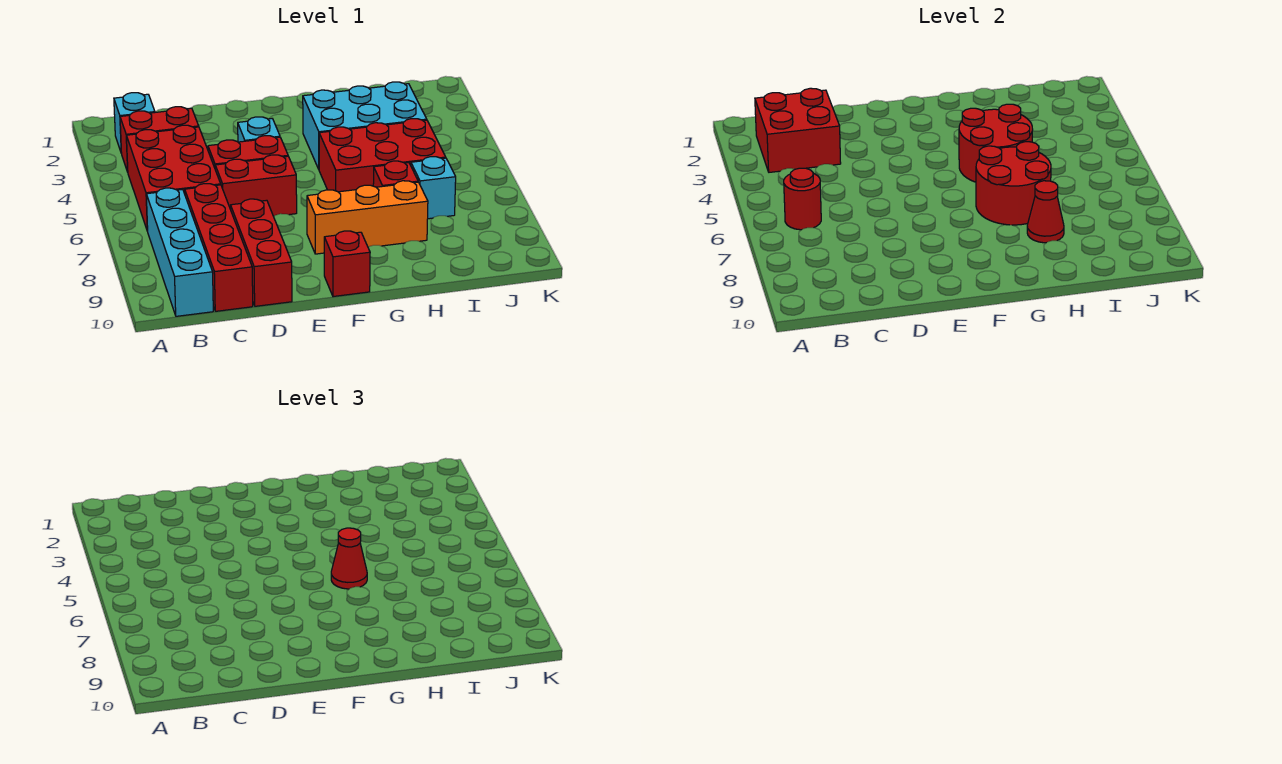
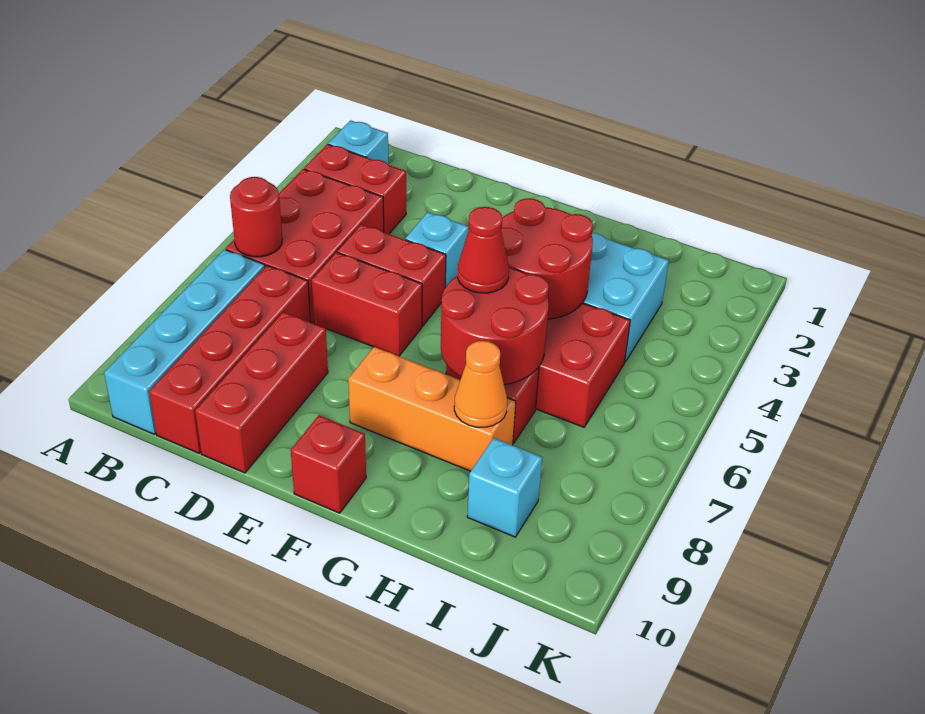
red 2x2 brick [755,88,841,172] -> none
red 1x1 cone [1027,181,1064,243] -> orange 1x1 cone [454,341,507,427]
cyan 1x1 brick [411,157,456,219] -> cyan 1x1 brick moved to [467,438,542,537]

